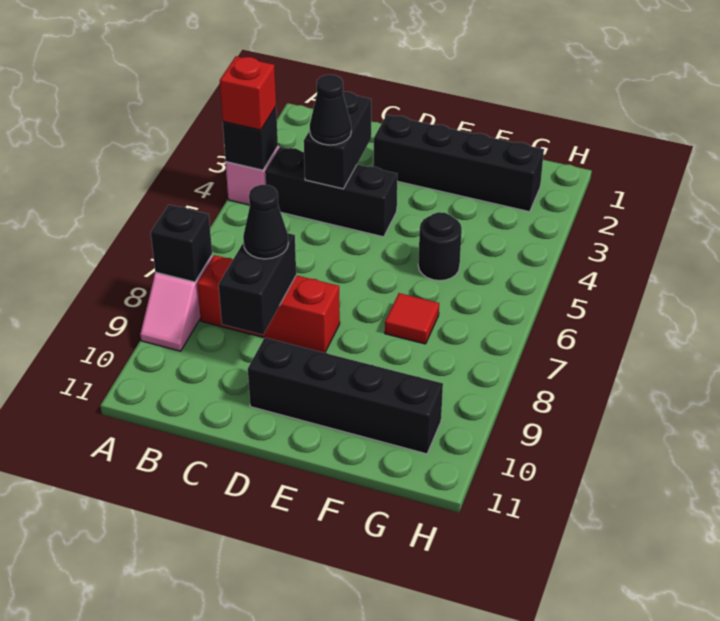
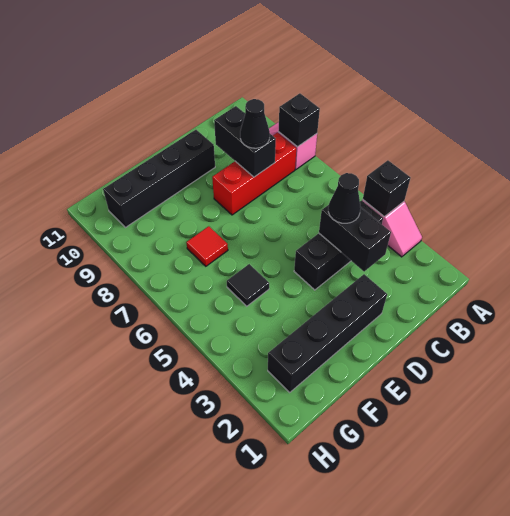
red 1x1 brick [220,56,276,130] -> none
black 1x1 round brick [418,212,462,281] -> black 1x1 tile [227,264,269,306]

